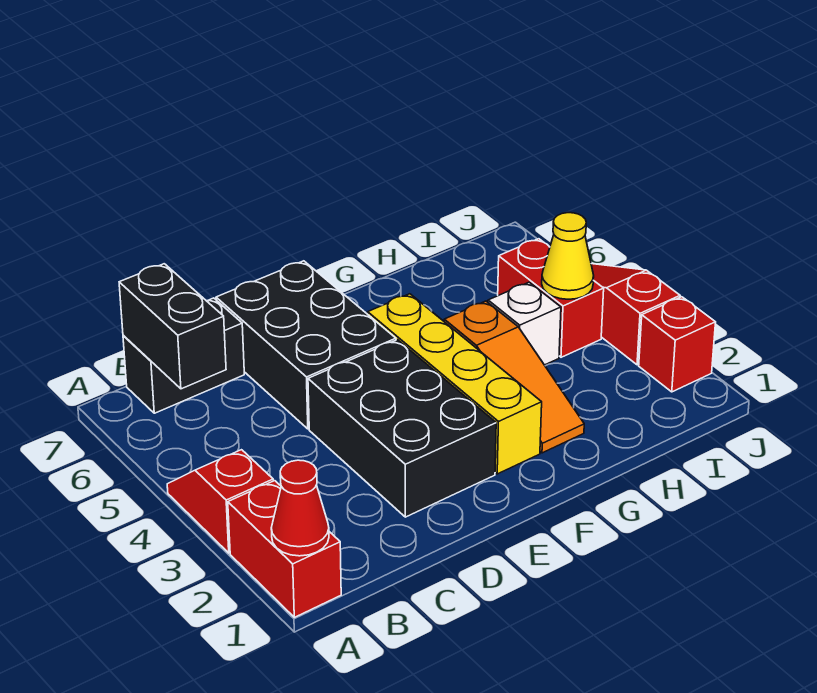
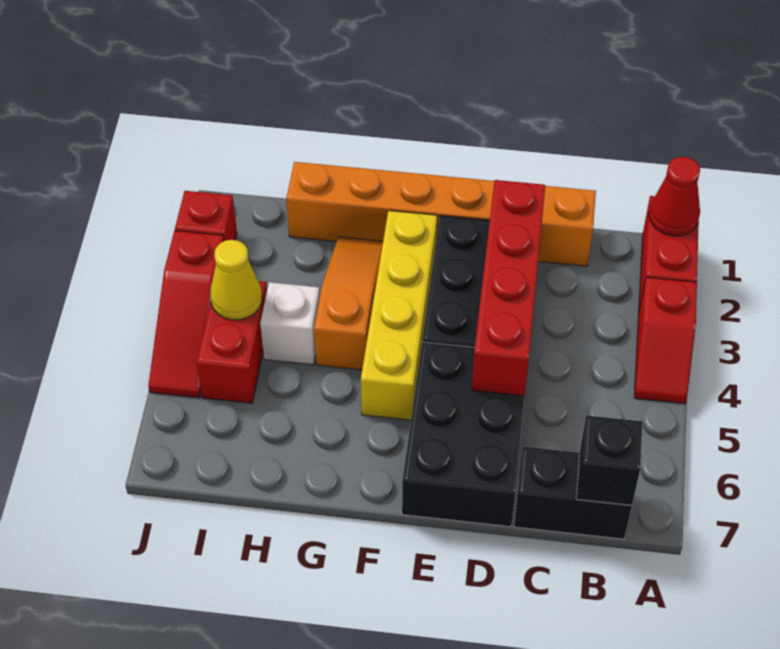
black 1x2 brick [119,264,226,389] -> black 1x1 brick [576,415,643,505]
none -> orange 1x6 brick [286,162,596,266]
none -> red 1x4 brick [472,180,545,396]

